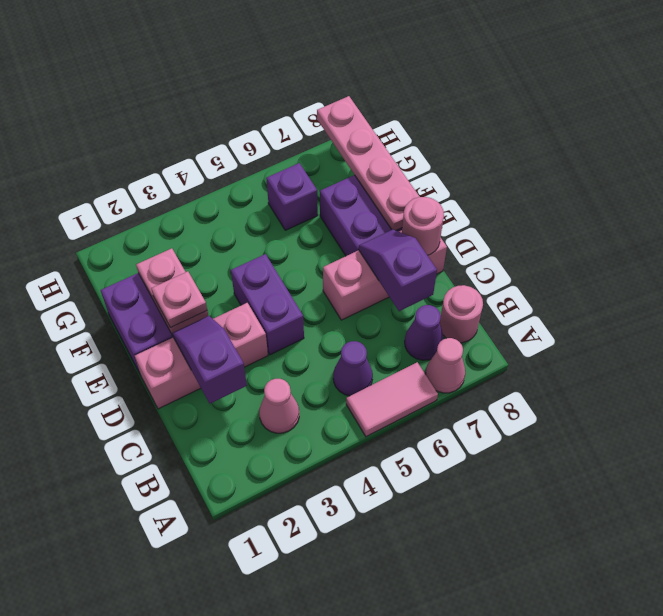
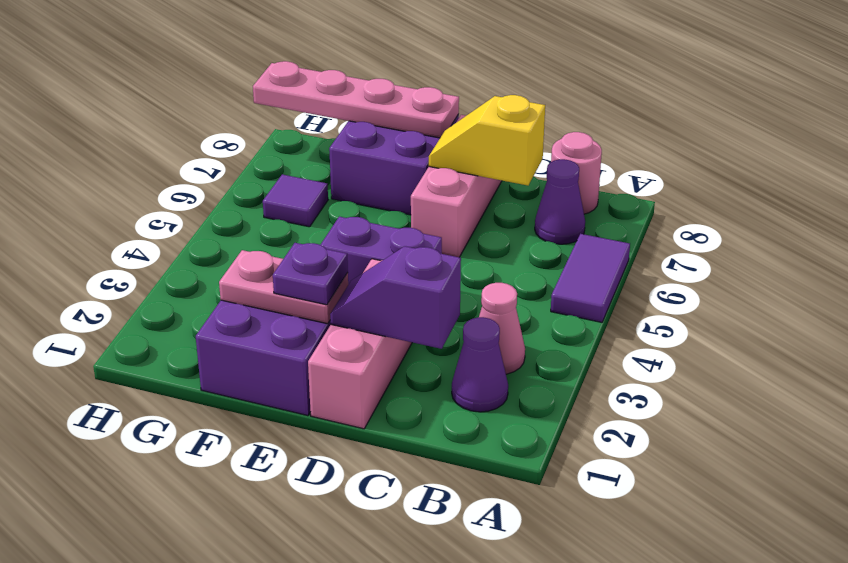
pink 1x2 tile [346,362,438,437] -> purple 1x2 tile [551,234,630,322]
pink 1x1 cone [425,338,465,393] -> none
purple 1x1 cone [333,341,373,396] -> purple 1x1 cone moved to [452,317,508,412]
purple 1x2 slope [359,229,437,311] -> yellow 1x2 slope [429,95,545,185]
pink 1x1 round brick [402,197,444,255] -> none
pink 1x1 plate [151,272,207,328] -> purple 1x1 plate [273,243,348,305]
purple 1x1 brick [266,163,318,230] -> purple 1x1 tile [263,174,328,227]

